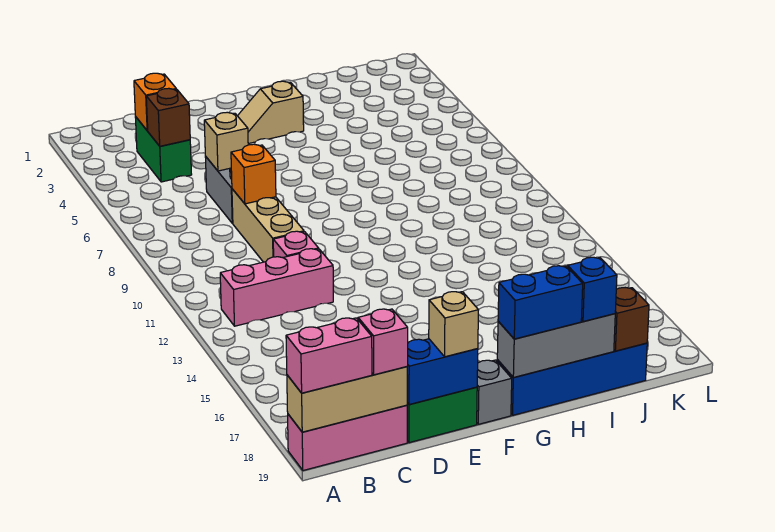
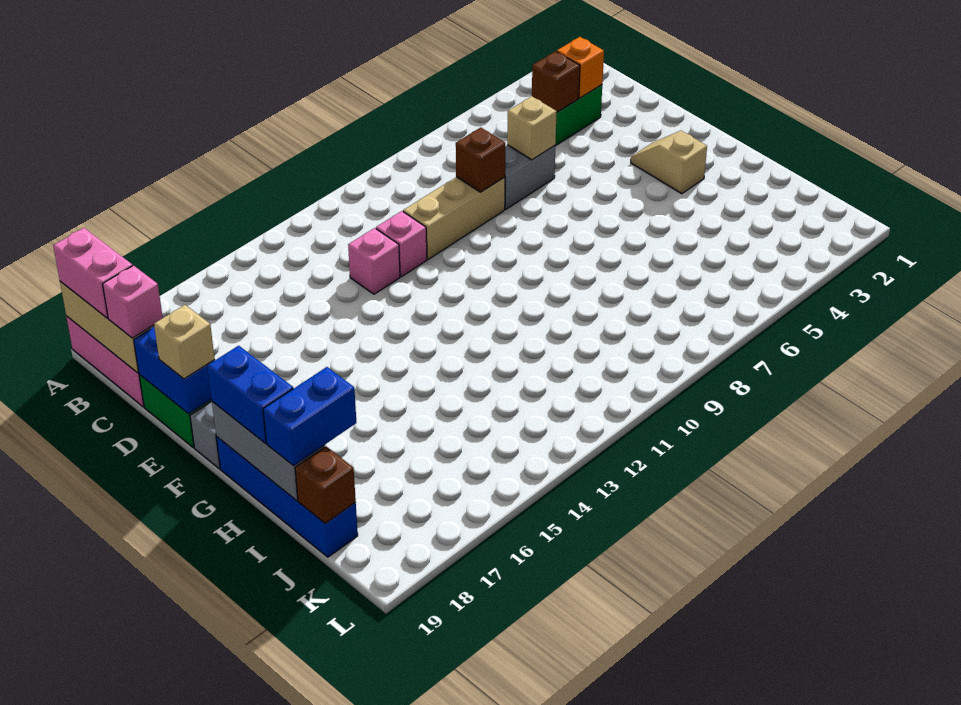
pink 1x3 brick [220,249,333,326] -> pink 1x1 brick [348,228,400,294]
orange 1x1 brick [231,144,276,204] -> brown 1x1 brick [456,128,505,192]
blue 1x1 brick [568,257,617,321] -> blue 1x2 brick [263,367,356,466]

